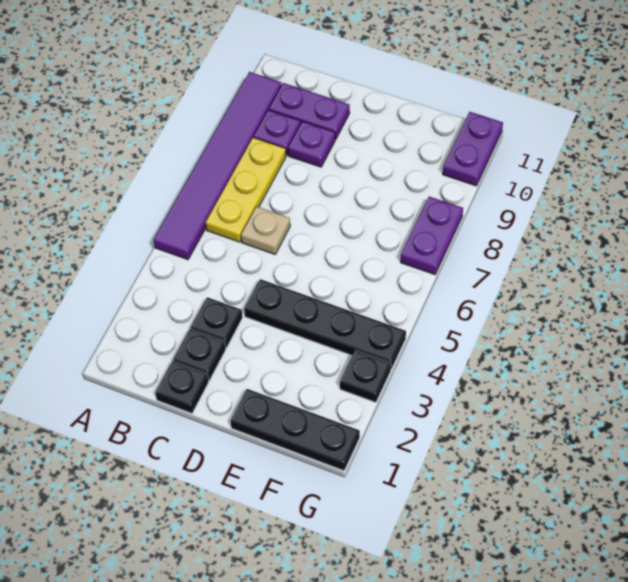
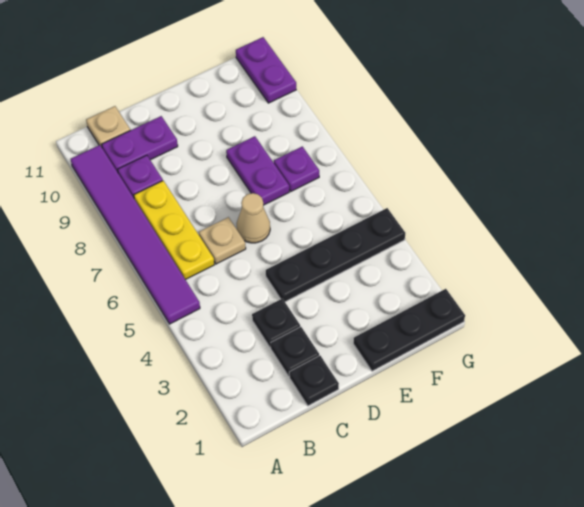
none -> tan 1x1 plate [86,106,130,147]
purple 1x1 plate [288,121,335,167] -> purple 1x1 plate moved to [274,147,319,191]
none -> tan 1x1 cone [237,193,270,243]
black 1x1 plate [340,350,391,402] -> none
purple 1x2 plate [401,197,463,275] -> purple 1x2 plate moved to [226,136,289,205]

